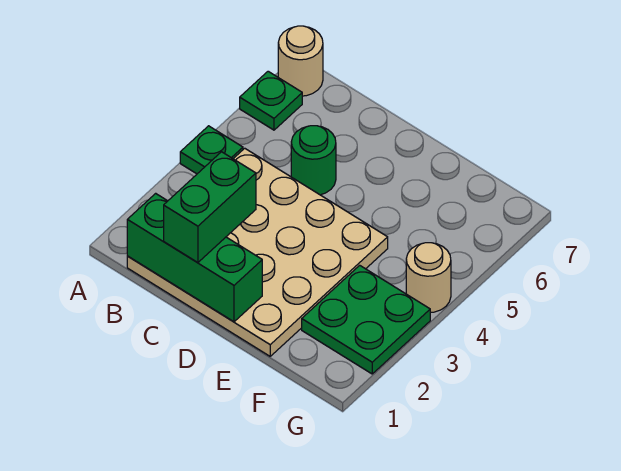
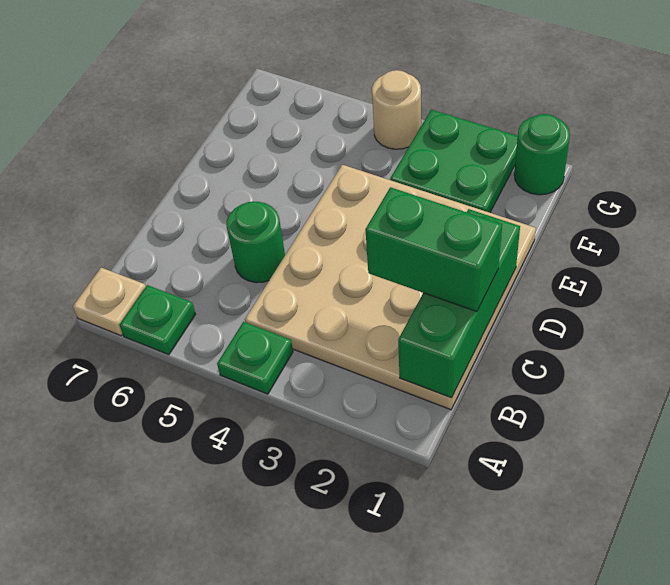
tan 1x1 round brick [278,26,323,96] -> tan 1x1 plate [73,268,146,336]
none -> green 1x1 round brick [514,114,570,195]

